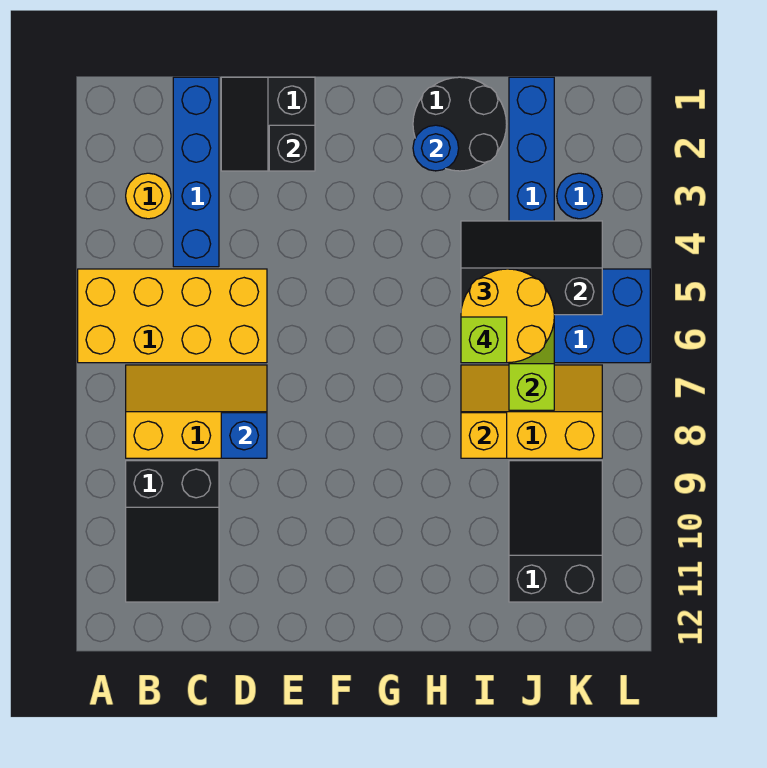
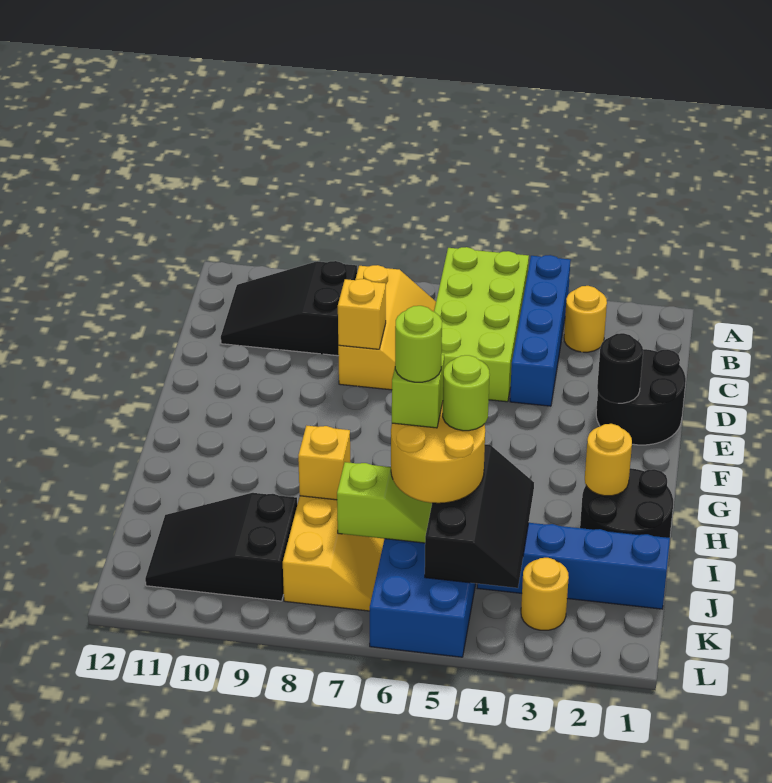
yellow 2x4 brick [78,269,267,363] -> lime 2x4 brick [434,247,529,402]
blue 1x4 brick [173,77,219,267] -> blue 1x4 brick turned to [510,255,570,406]
black 2x2 slope [221,77,315,171] -> black 2x2 round brick [596,349,686,445]
blue 1x1 brick [221,413,267,458] -> yellow 1x1 brick [338,279,386,349]
black 1x1 brick [269,125,315,171] -> black 1x1 round brick [597,333,643,403]
blue 1x1 round brick [413,125,459,171] -> yellow 1x1 round brick [585,424,632,496]
none -> lime 1x1 round brick [443,355,490,431]
none -> lime 1x1 round brick [395,306,442,382]
black 2x3 slope [509,461,602,602] -> black 2x3 slope turned to [145,493,297,601]
blue 1x1 round brick [557,173,602,219] -> yellow 1x1 round brick [521,558,569,630]

